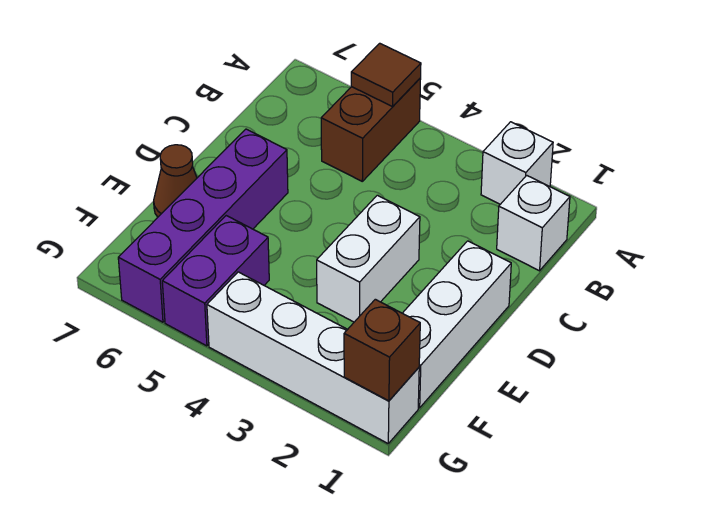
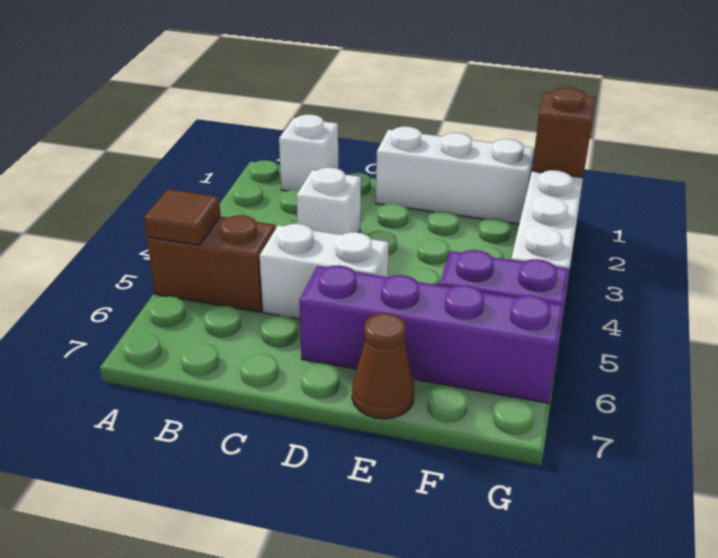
white 1x1 brick [481,122,553,204] -> white 1x1 brick moved to [296,168,361,235]
white 1x2 brick [317,195,420,322] -> white 1x2 brick moved to [260,224,389,319]

